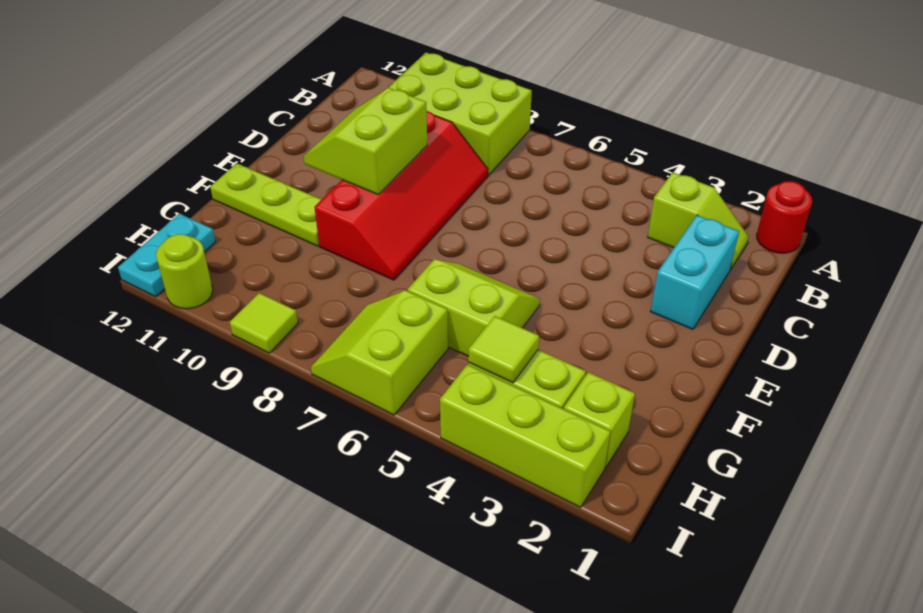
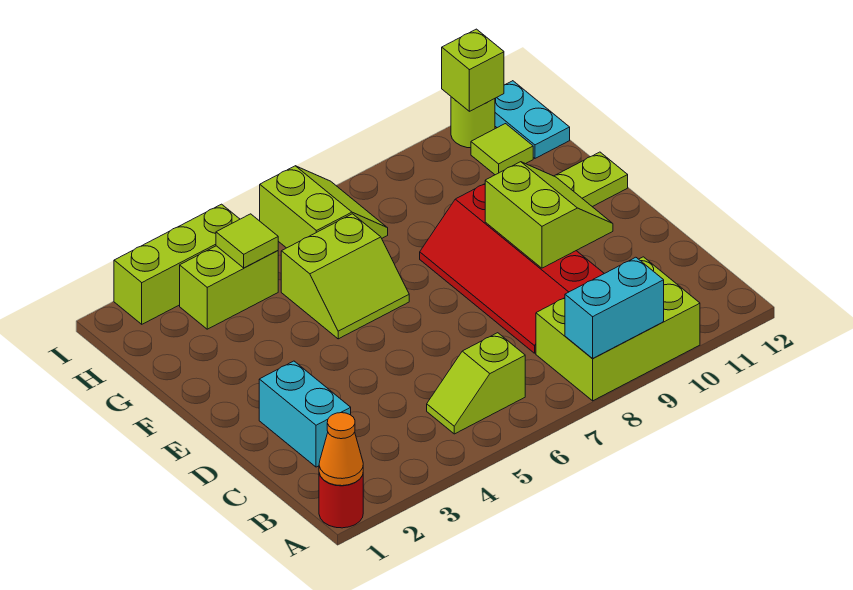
none -> orange 1x1 cone [319,413,363,486]
none -> cyan 1x2 brick [565,257,664,359]
lime 1x2 slope [648,172,749,270] -> lime 1x2 slope moved to [427,333,525,434]
lime 1x1 brick [564,372,635,468] -> lime 1x1 brick moved to [442,29,504,111]
lime 1x1 tile [230,293,298,353] -> lime 1x1 tile moved to [471,124,533,175]

